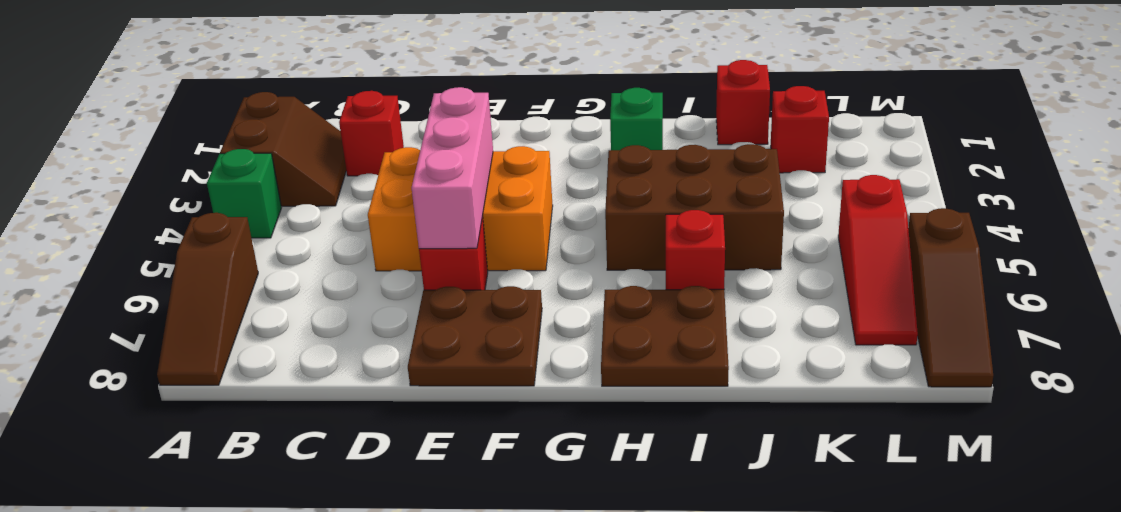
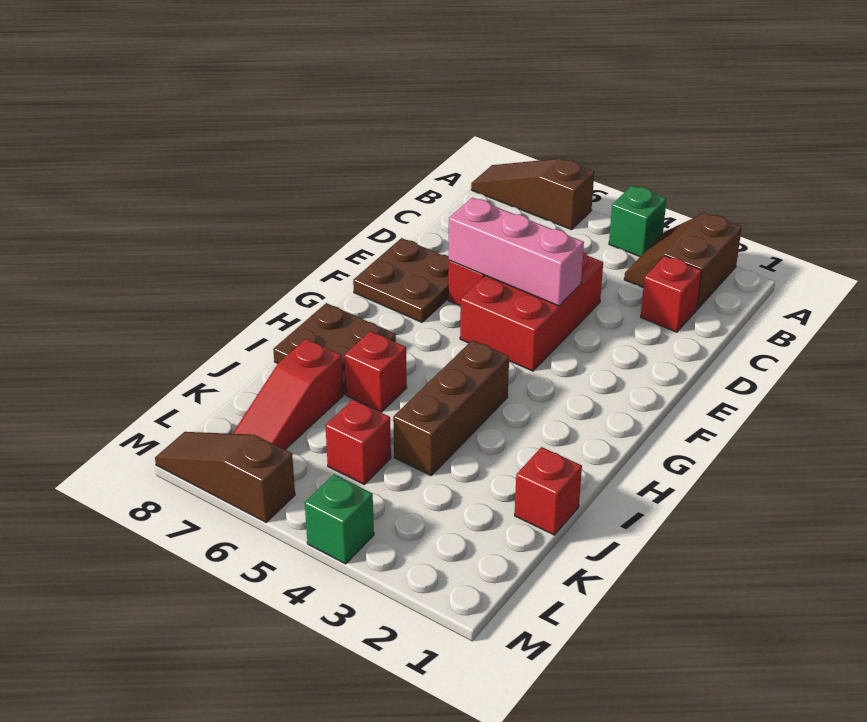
brown 2x2 slope [220,92,346,206] -> brown 2x2 slope turned to [624,213,742,309]
orange 2x3 brick [368,146,553,271] -> red 2x3 brick [460,252,603,371]
green 1x1 brick [610,88,663,150] -> green 1x1 brick moved to [305,474,374,564]
brown 2x3 brick [605,144,784,270] -> brown 1x3 brick [393,340,509,475]
red 1x1 brick [771,86,829,173] -> red 1x1 brick moved to [325,400,391,484]
red 1x3 slope [838,175,918,345] -> red 1x3 slope turned to [232,339,343,450]

